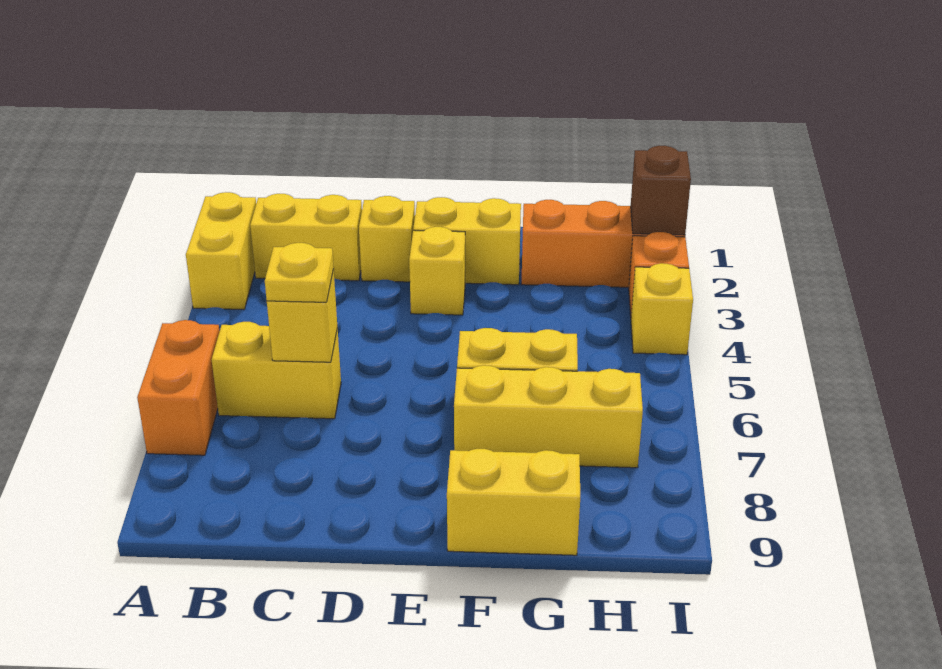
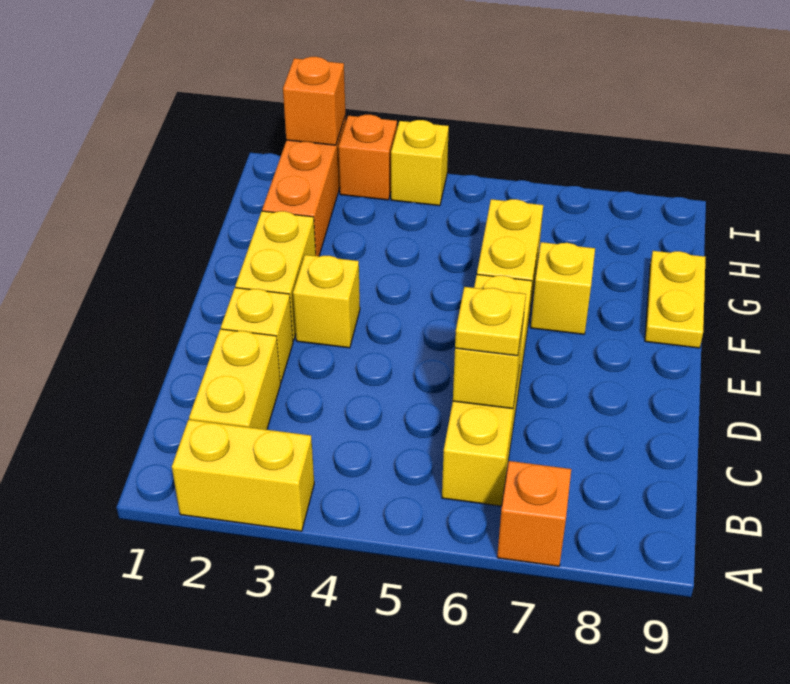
orange 1x2 brick [137,320,220,455] -> orange 1x1 brick [497,461,571,566]
yellow 1x2 brick [212,322,341,419] -> yellow 1x4 brick [442,275,532,506]
yellow 1x3 brick [454,365,643,468] -> yellow 1x1 brick [531,242,595,334]
yellow 1x2 brick [447,449,580,555] -> yellow 1x2 plate [645,251,706,348]
brown 1x1 brick [631,146,691,235] -> orange 1x1 brick [283,57,345,145]

